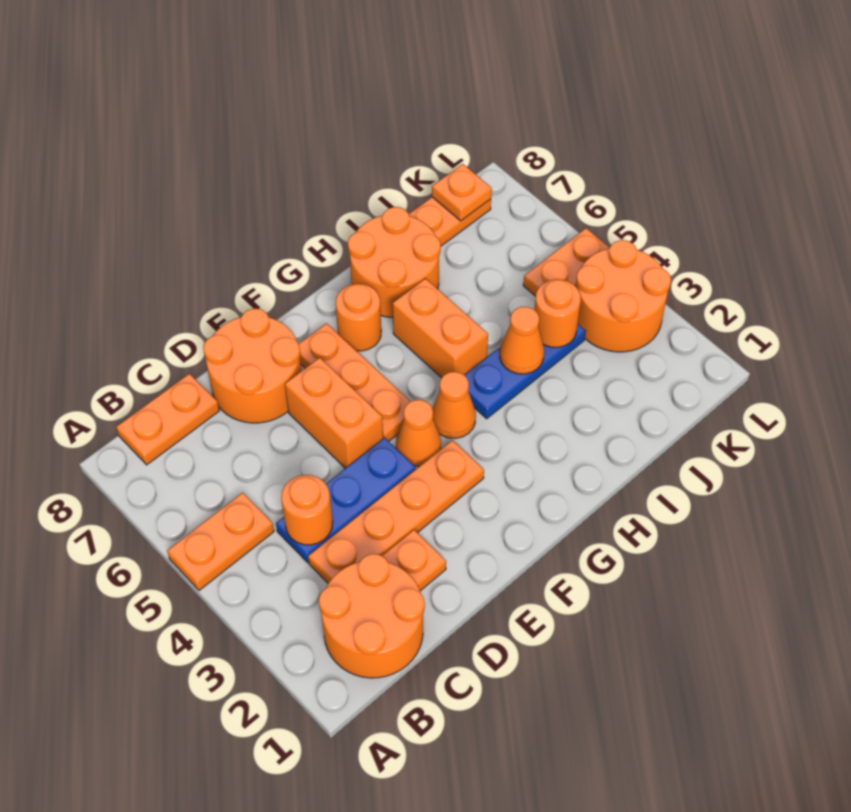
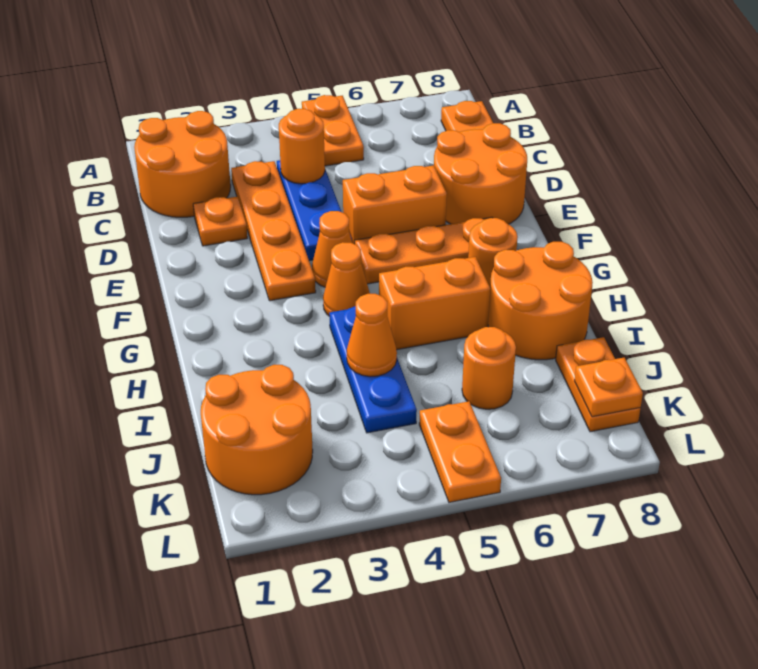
orange 1x1 round brick [534,279,581,347] -> orange 1x1 round brick moved to [462,327,516,409]
orange 2x2 round brick [576,240,671,352] -> orange 2x2 round brick moved to [201,365,313,495]

